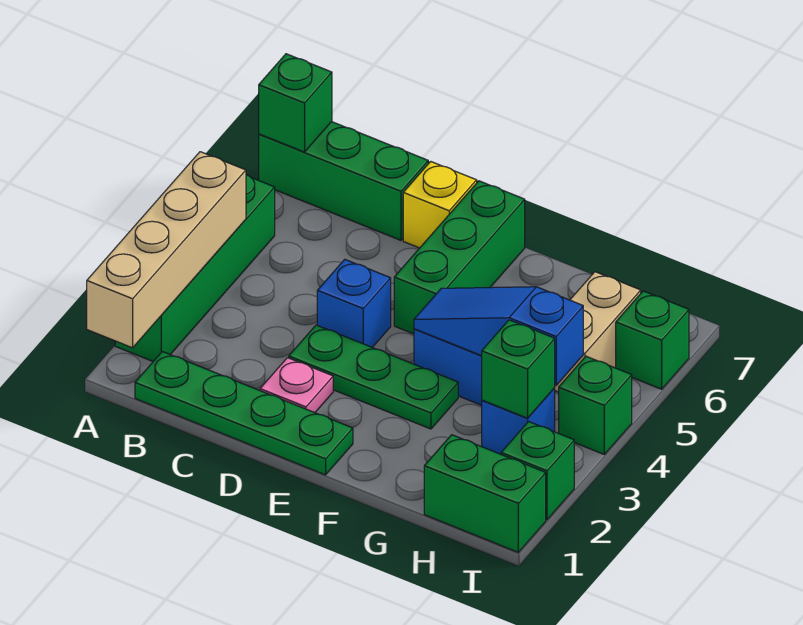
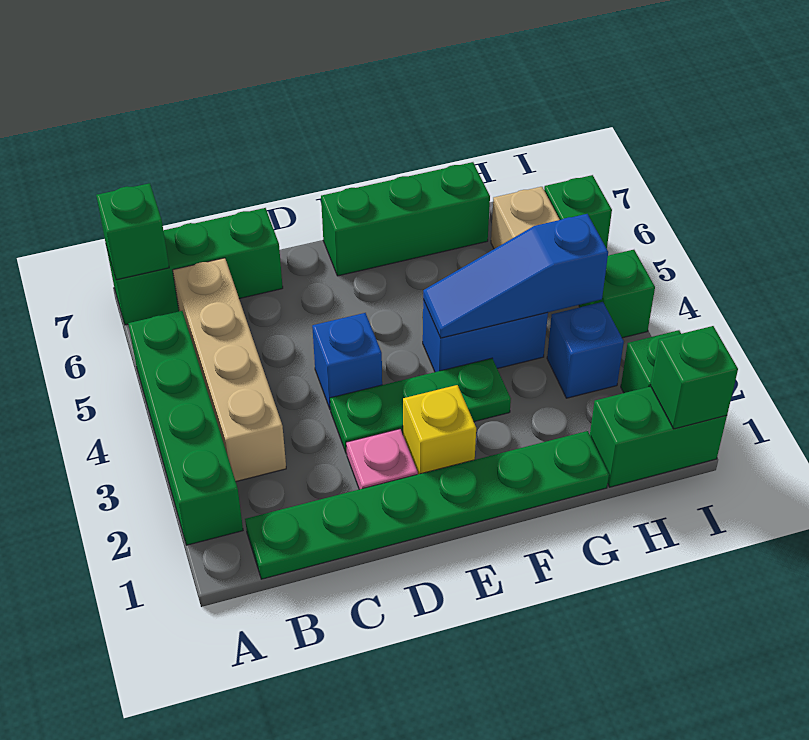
tan 1x4 brick [87,152,246,348] -> tan 1x4 brick moved to [173,258,286,481]
green 1x4 plate [135,352,353,475] -> green 1x6 plate [245,431,609,579]
yellow 1x1 brick [403,162,477,248] -> yellow 1x1 brick moved to [403,385,476,474]
green 1x3 brick [394,181,525,334] -> green 1x3 brick turned to [321,162,490,276]
green 1x1 brick [482,320,555,418] -> green 1x1 brick moved to [651,326,738,429]

